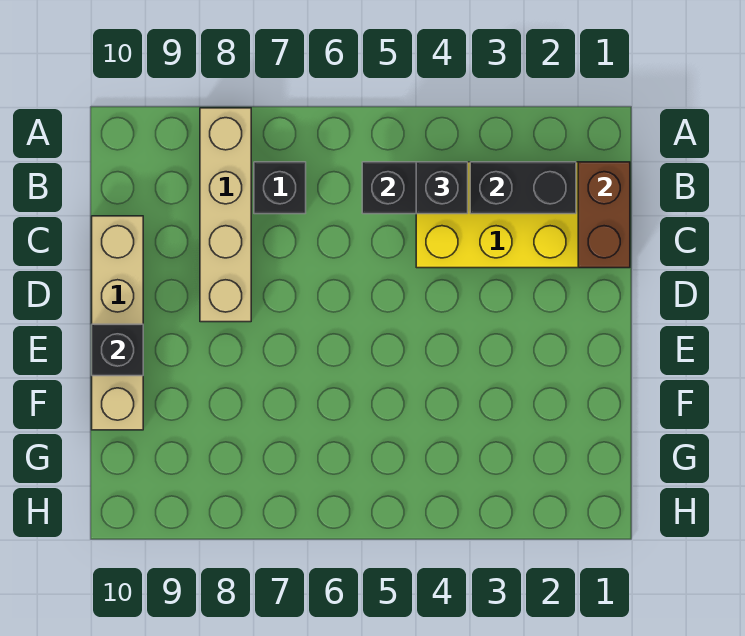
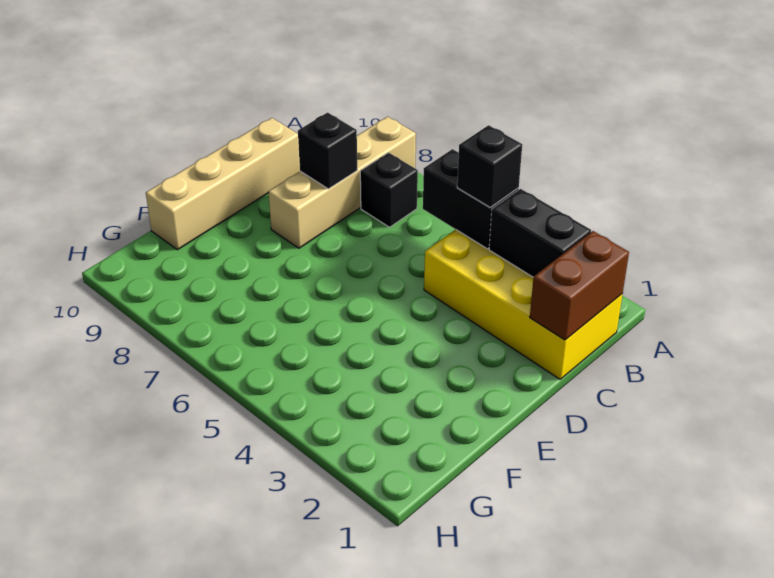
black 1x1 brick [92,324,143,376] -> black 1x1 brick moved to [298,113,357,189]

